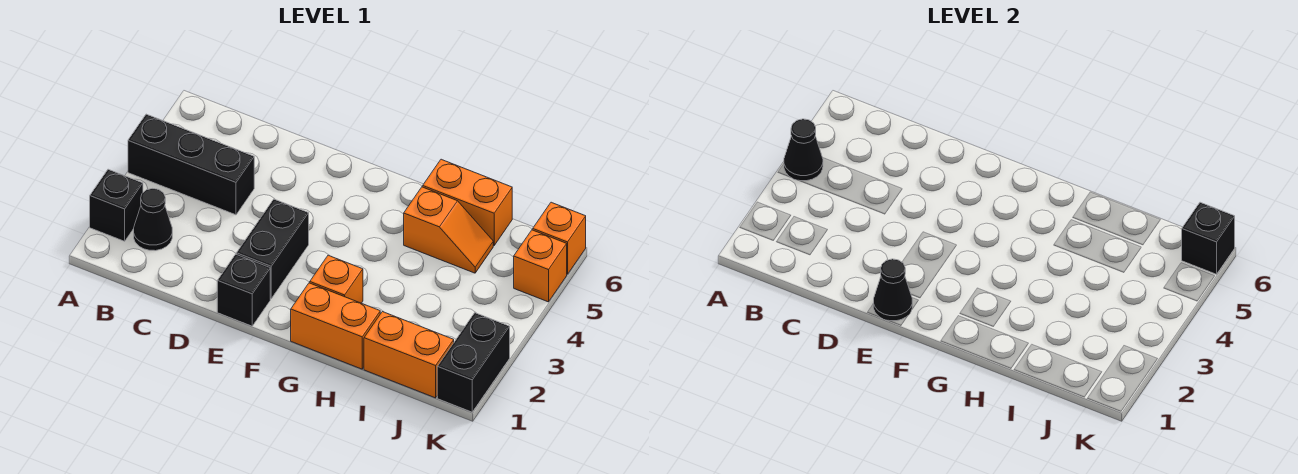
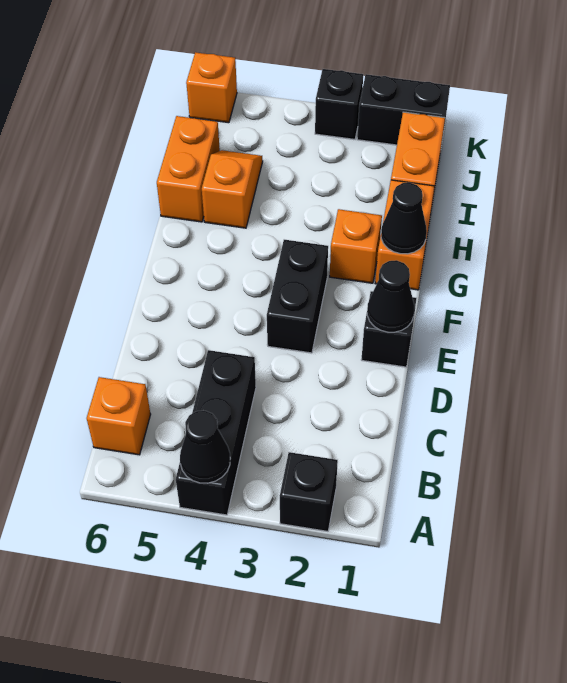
black 1x1 cone [134,188,172,251] -> black 1x1 cone moved to [381,183,427,254]
black 1x2 brick [236,199,309,298] -> black 1x2 brick turned to [267,240,328,353]
orange 1x1 brick [514,230,567,302] -> orange 1x1 brick moved to [87,377,151,455]
black 1x1 brick [1182,202,1235,274] -> black 1x1 brick moved to [315,69,363,139]

